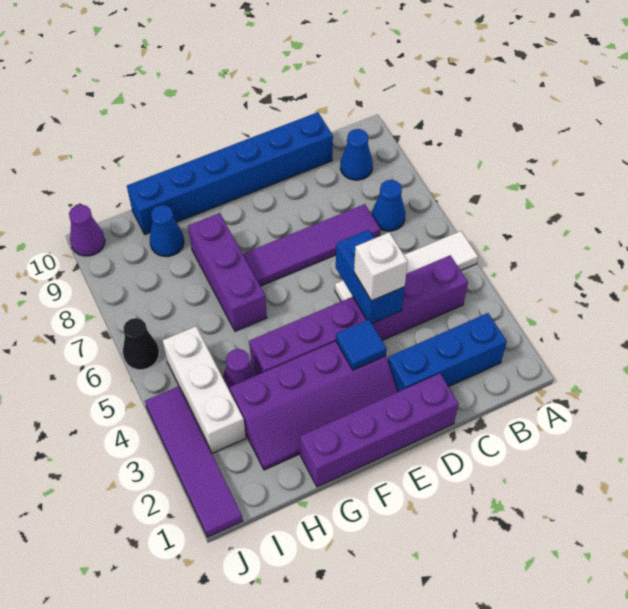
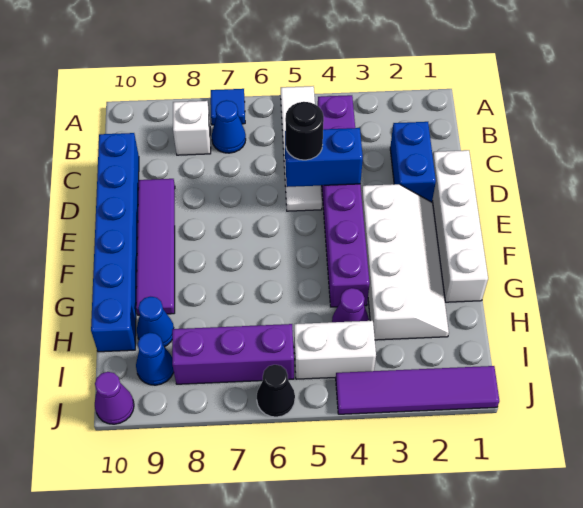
blue 1x3 brick [388,313,507,392] -> blue 1x2 brick [390,122,436,202]
blue 1x1 cone [340,129,373,180] -> blue 1x1 cone moved to [136,333,174,385]
purple 1x4 tile [243,204,381,286] -> purple 1x4 tile moved to [136,179,175,315]
purple 1x4 brick [300,373,458,487] -> white 1x4 brick [432,150,488,302]
white 1x1 brick [354,232,408,301] -> white 1x1 brick moved to [173,101,211,155]
none -> black 1x1 round brick [285,102,324,160]
purple 2x4 slope [230,341,398,470] -> white 2x4 slope [362,184,449,340]
blue 1x1 tile [336,320,387,370] -> blue 1x1 tile moved to [211,89,245,125]
purple 1x3 brick [188,213,267,331] -> purple 1x3 brick moved to [172,324,294,384]
white 1x3 brick [163,326,246,453] -> white 1x2 brick [294,321,376,379]

